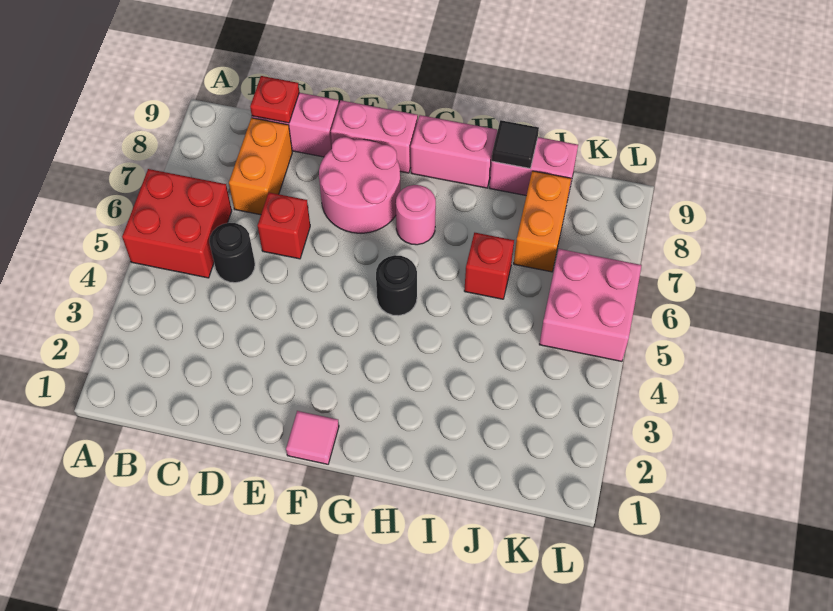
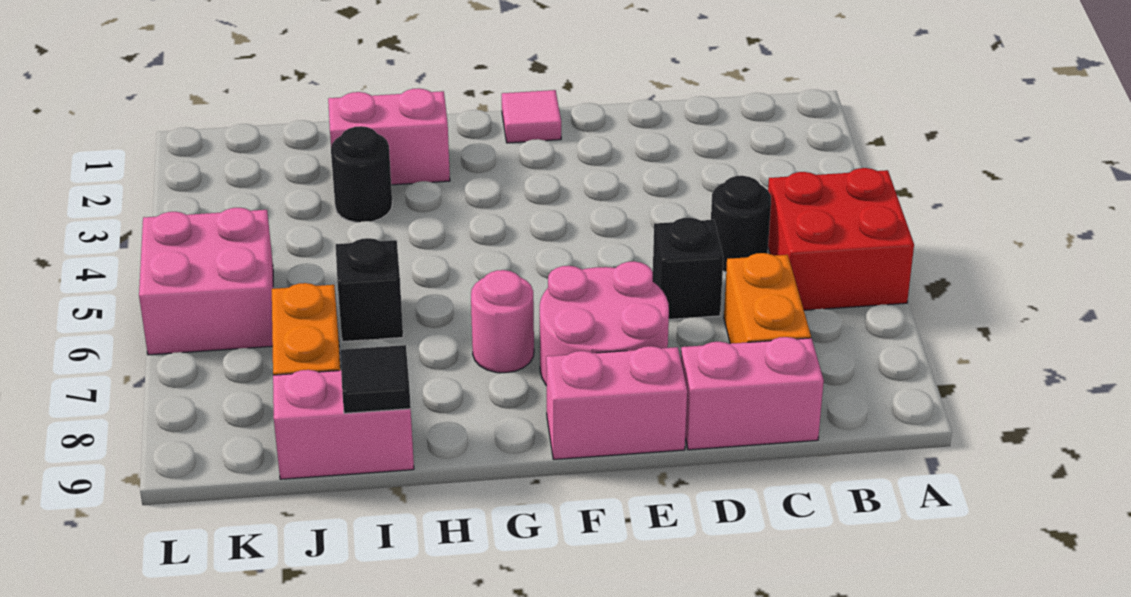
red 1x1 plate [250,76,299,123] -> none
red 1x1 brick [258,193,310,259] -> black 1x1 brick [653,218,723,319]
black 1x1 round brick [376,255,417,316] -> black 1x1 round brick moved to [331,126,392,222]
pink 1x2 brick [411,115,497,188] -> pink 1x2 brick moved to [328,88,450,185]
red 1x1 brick [464,233,514,299] -> black 1x1 brick [336,238,403,342]

